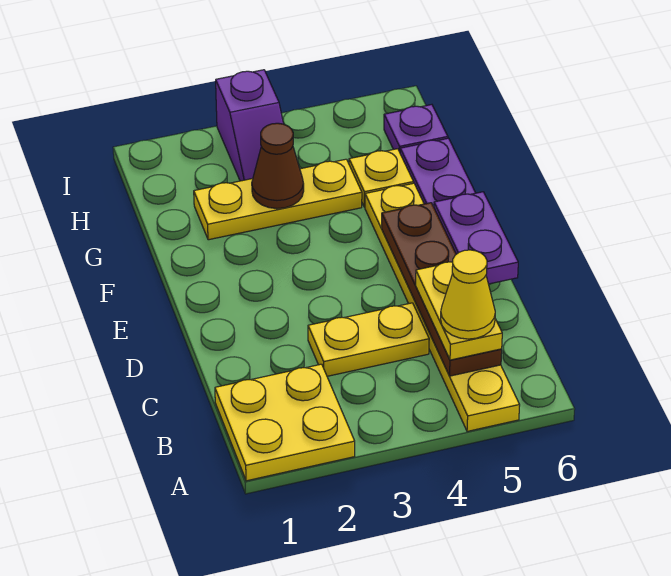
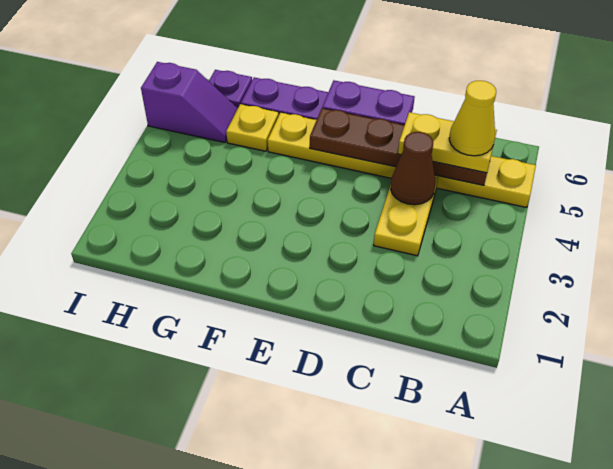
yellow 2x2 plate [215,364,355,481] -> none
yellow 1x3 plate [194,159,362,240] -> none
brown 1x1 cone [252,123,304,209] -> brown 1x1 cone moved to [391,132,435,205]
purple 1x2 slope [216,70,284,181] -> purple 1x2 slope moved to [141,62,238,142]

